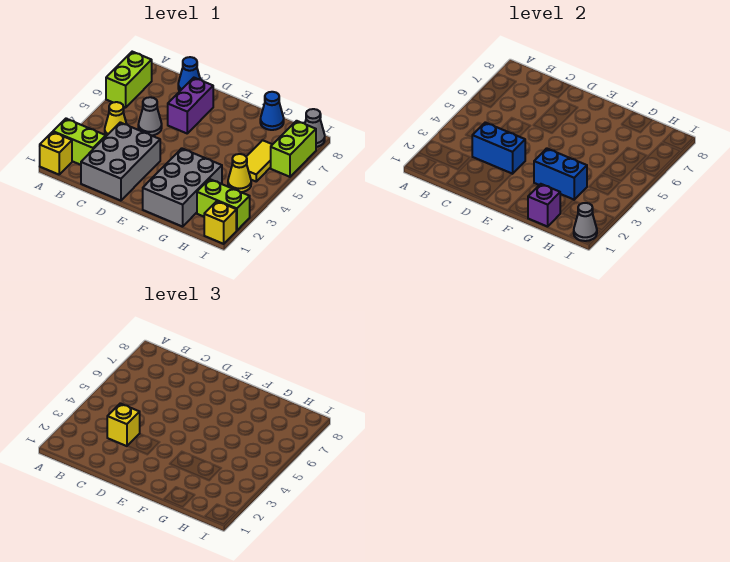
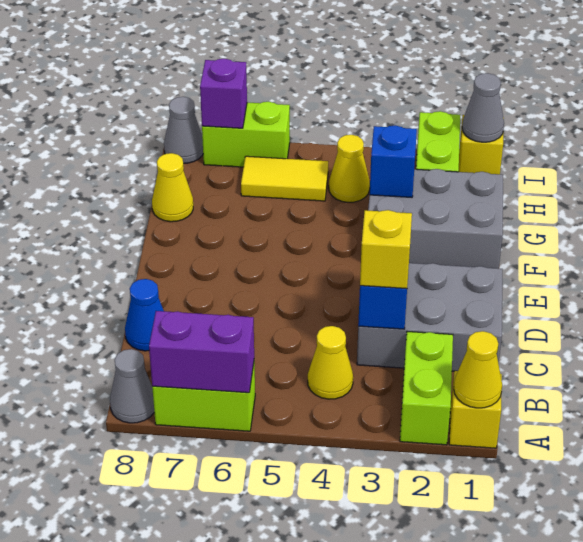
none -> yellow 1x1 cone [454,331,502,408]
grey 1x1 cone [138,97,162,136] -> grey 1x1 cone moved to [110,349,154,423]
purple 1x2 brick [168,78,214,133] -> purple 1x2 brick moved to [149,311,254,393]
blue 1x2 brick [534,148,587,200] -> blue 1x1 brick [370,125,417,197]
purple 1x1 brick [528,184,560,227] -> purple 1x1 brick moved to [200,59,247,128]
blue 1x1 cone [260,92,284,130] -> yellow 1x1 cone [152,153,193,222]

